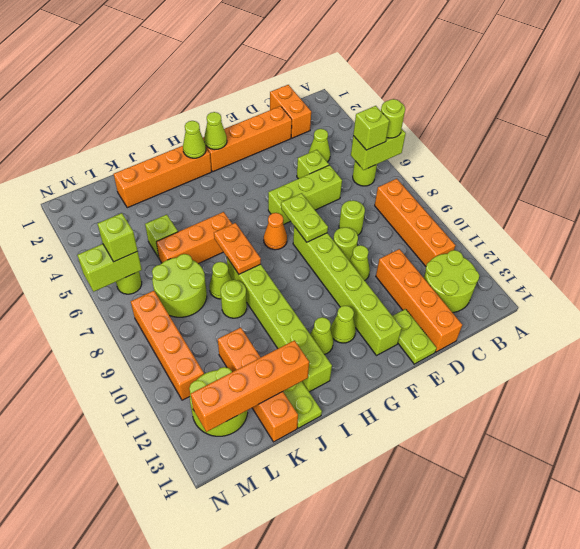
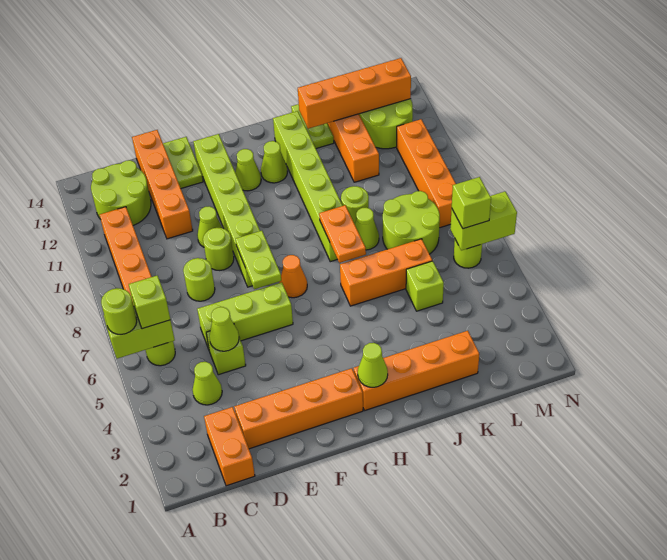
lime 1x1 cone [204,112,227,150] -> lime 1x1 cone moved to [209,307,239,351]

